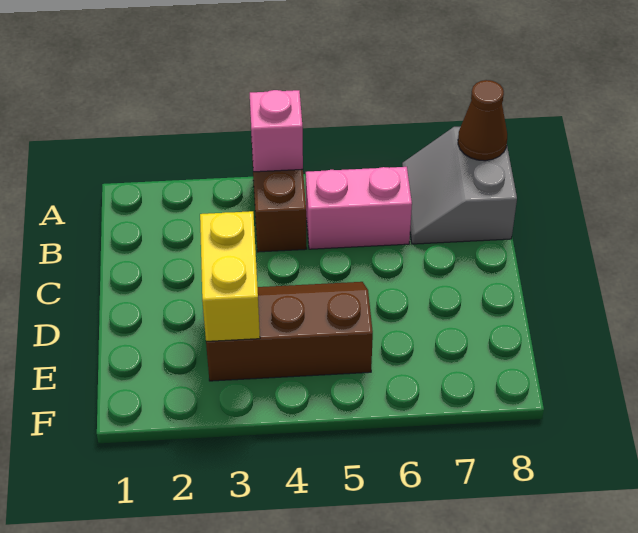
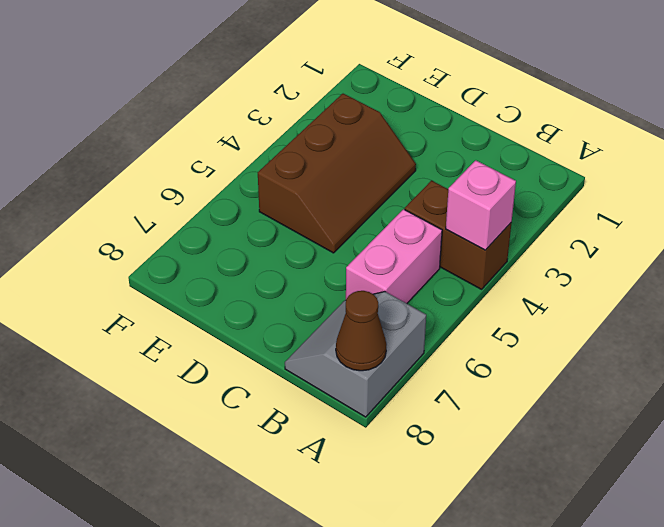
grey 2x2 slope [402,127,517,244] -> grey 2x2 slope turned to [285,292,426,417]
yellow 1x2 brick [200,211,260,341] -> none

